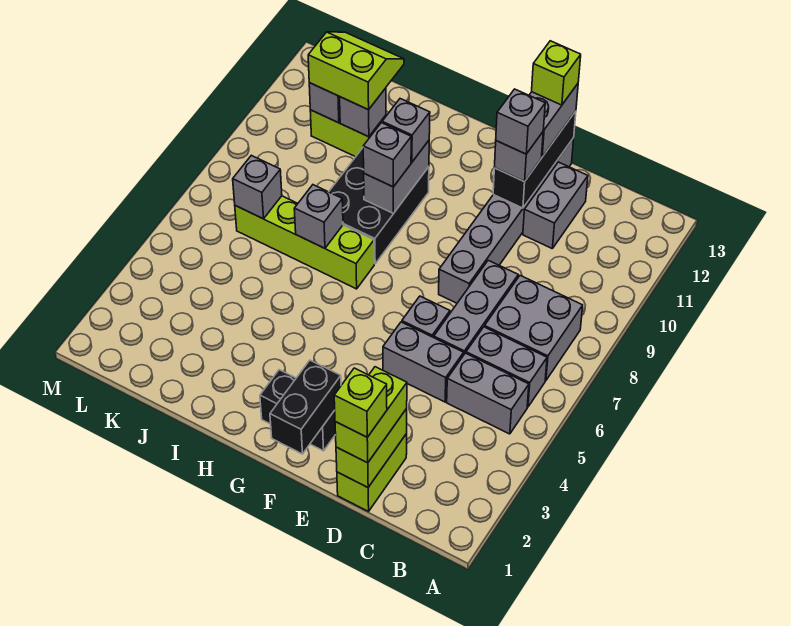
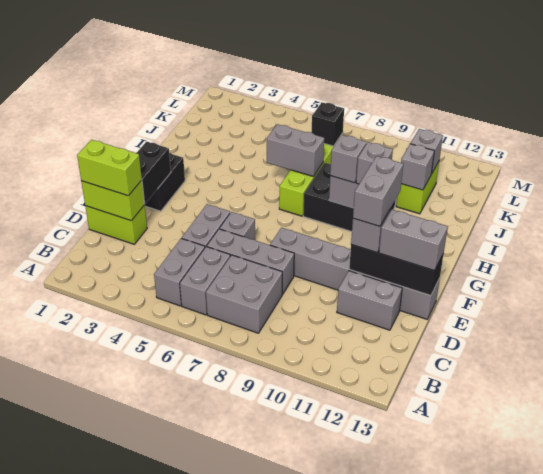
lime 1x1 brick [334,368,387,437] -> none
grey 1x1 brick [496,89,545,154] -> grey 1x2 brick [353,156,403,226]
lime 1x1 brick [532,41,581,105] -> none
black 1x2 brick [270,360,341,454] -> black 1x2 brick turned to [137,142,171,204]
grey 1x1 brick [294,185,343,248] -> grey 1x2 brick [267,124,324,177]
lime 2x2 slope [308,32,404,110] -> none
grey 1x1 brick [233,155,282,219] -> black 1x1 brick [311,102,344,146]

